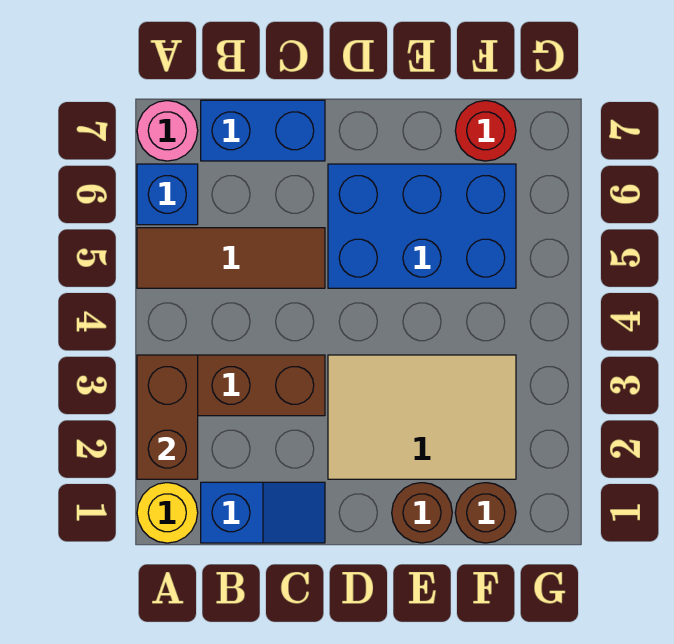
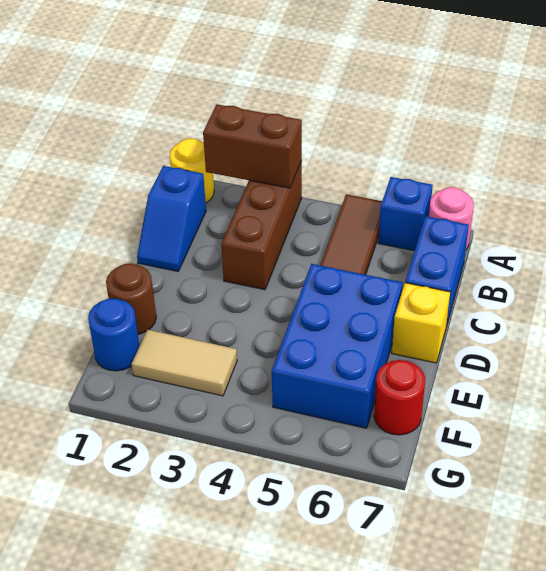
tan 2x3 tile [328,355,516,479] -> tan 1x2 tile [132,330,237,396]
none -> yellow 1x1 brick [392,283,450,363]
brown 1x1 round brick [455,483,516,543] -> blue 1x1 round brick [88,299,139,371]

